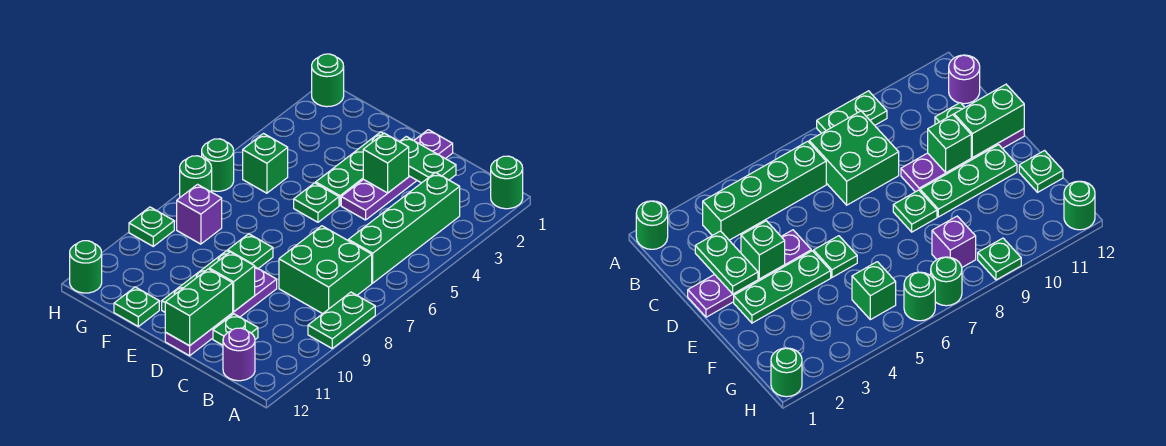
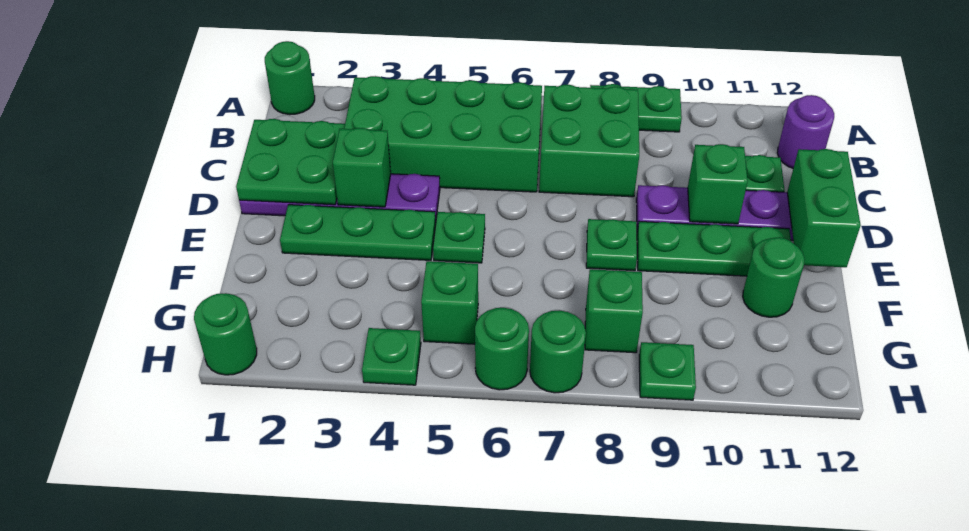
green 1x4 brick [348,172,460,283] -> green 2x4 brick [344,76,542,192]
green 1x2 plate [400,137,456,183] -> green 2x2 plate [236,119,345,205]
green 1x2 brick [165,269,233,346] -> green 1x2 brick turned to [787,149,861,267]
green 1x1 plate [114,287,159,326] -> green 1x1 plate moved to [362,328,421,385]
purple 1x1 brick [177,184,222,244] -> green 1x1 brick [585,269,643,353]
green 1x1 round brick [70,241,102,293] -> green 1x1 round brick moved to [743,237,805,317]

